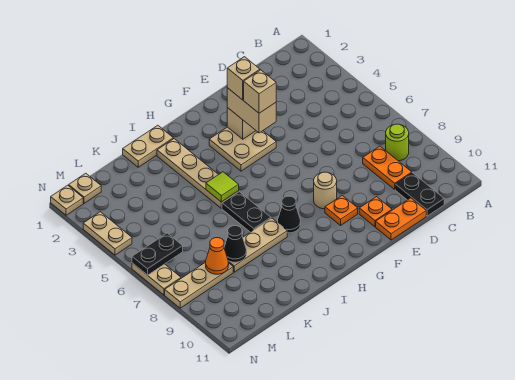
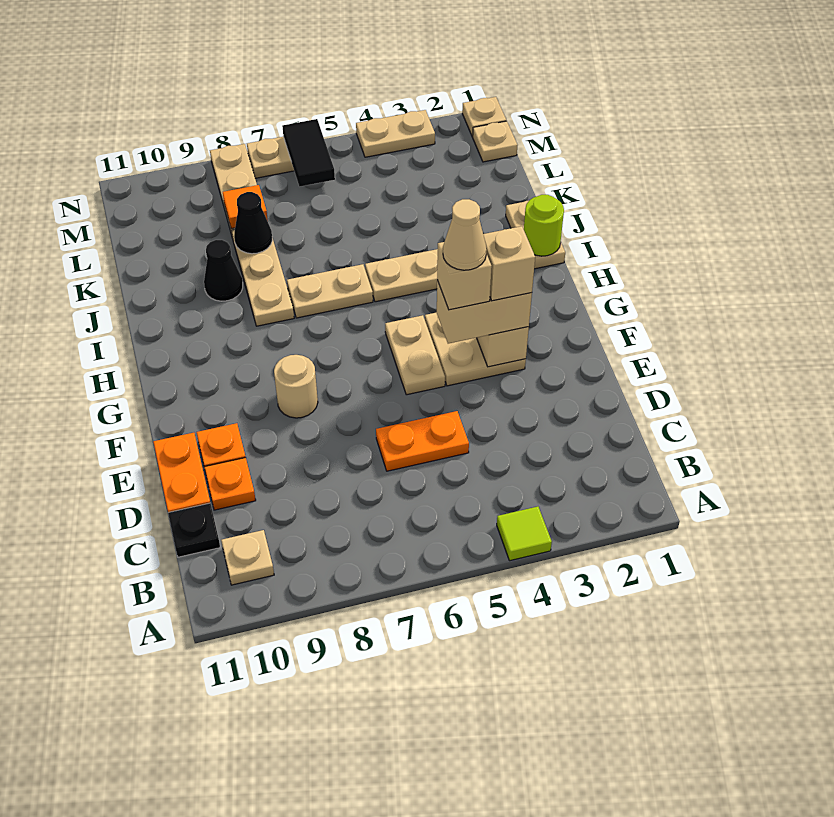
lime 1x1 round brick [386,124,409,161] -> lime 1x1 round brick moved to [524,195,564,256]
none -> tan 1x1 plate [221,530,274,585]
orange 1x2 plate [363,146,412,189] -> orange 1x2 plate moved to [376,411,469,471]
black 1x2 plate [395,173,444,216] -> black 1x1 plate [168,503,220,557]
none -> tan 1x1 cone [443,199,487,270]
none -> tan 1x2 plate [385,315,445,395]
orange 1x1 plate [325,196,358,225] -> orange 1x1 plate moved to [204,458,256,510]
black 1x1 cone [278,196,301,233] -> black 1x1 cone moved to [204,240,243,301]
lime 1x1 tile [206,172,239,202] -> lime 1x1 tile moved to [497,507,552,561]
black 1x2 plate [222,192,271,232] -> tan 1x2 plate [287,264,373,318]
orange 1x1 cone [206,238,229,274] -> orange 1x1 tile [223,185,268,229]
black 1x2 plate [132,233,183,275] -> black 1x2 tile [282,119,335,186]

